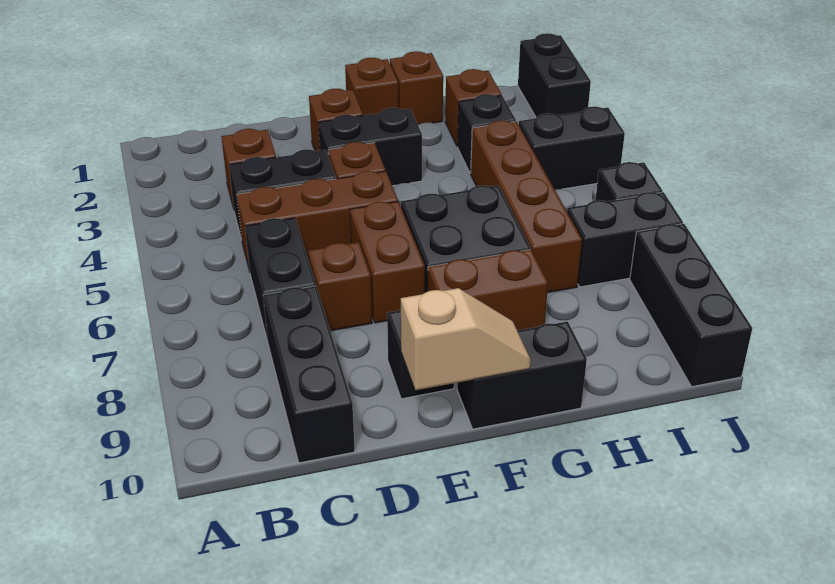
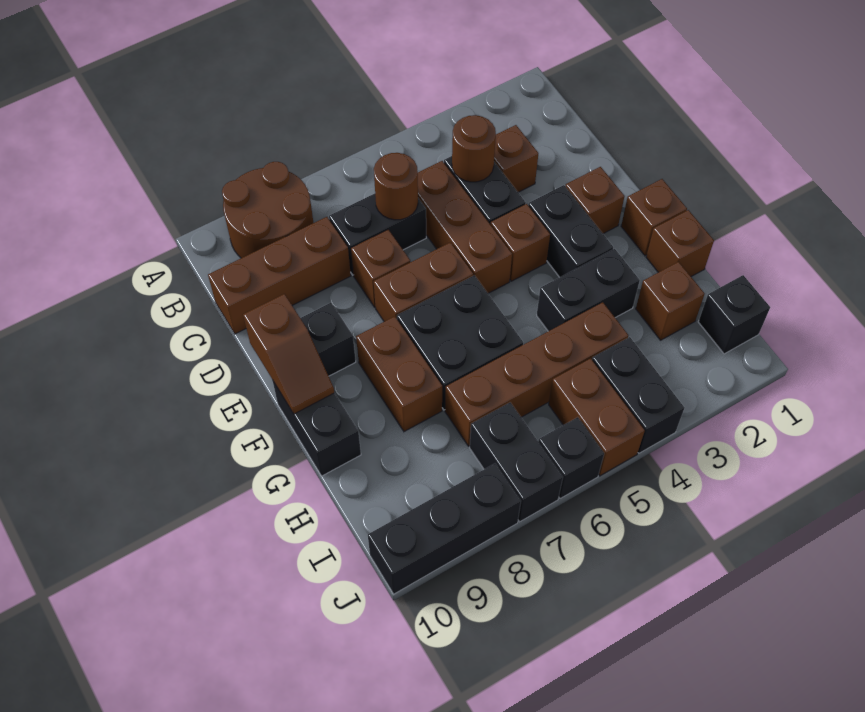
none -> brown 2x2 round brick [222,162,313,258]
none -> brown 1x1 round brick [452,115,496,182]
none -> brown 1x1 round brick [374,153,418,220]
black 1x3 brick [263,286,355,463] -> brown 1x3 brick [208,217,351,334]
tan 1x2 slope [401,288,531,390] -> brown 1x2 slope [243,294,334,414]
black 1x1 brick [458,94,516,173] -> black 1x1 brick moved to [698,275,770,354]
none -> brown 1x2 brick [549,358,645,476]
black 1x2 brick [518,33,591,117] -> black 1x2 brick moved to [537,249,640,331]

